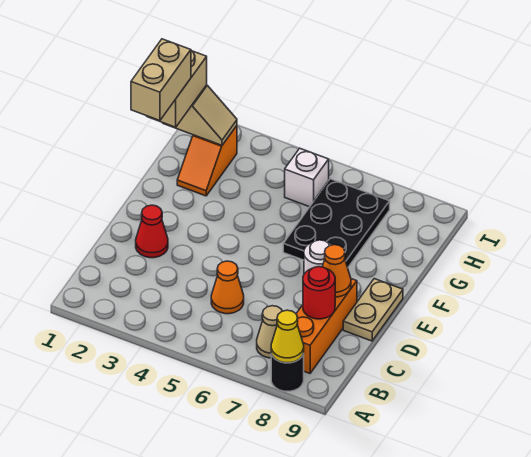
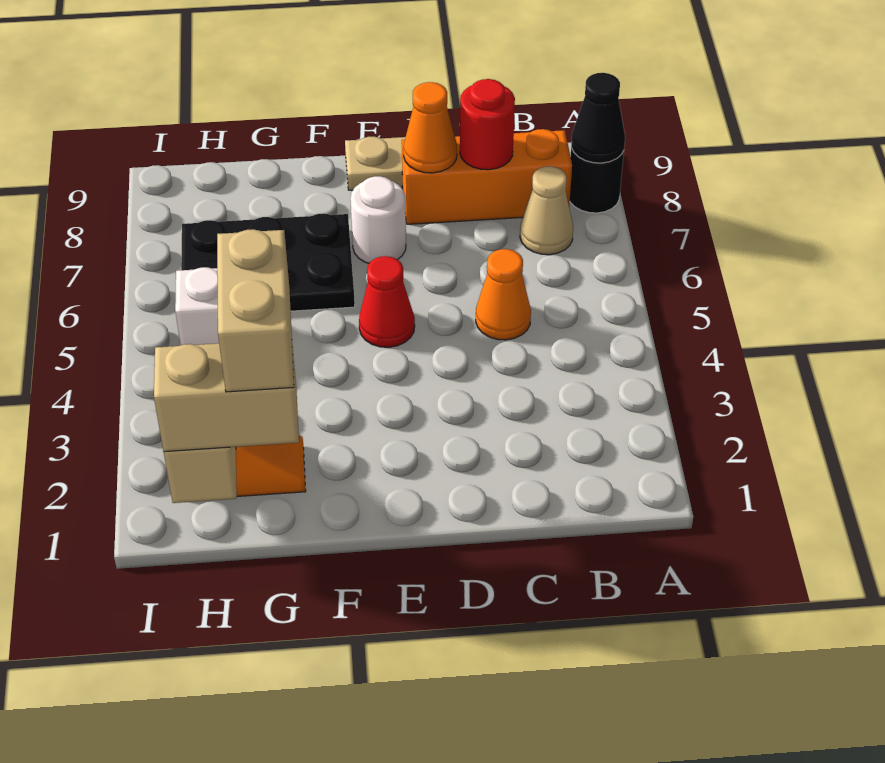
yellow 1x1 cone [271,310,304,363] -> black 1x1 cone [571,73,625,163]
red 1x1 cone [136,205,168,258] -> red 1x1 cone moved to [359,256,415,347]
tan 1x2 brick [131,39,191,121] -> tan 1x2 brick turned to [217,229,294,392]

